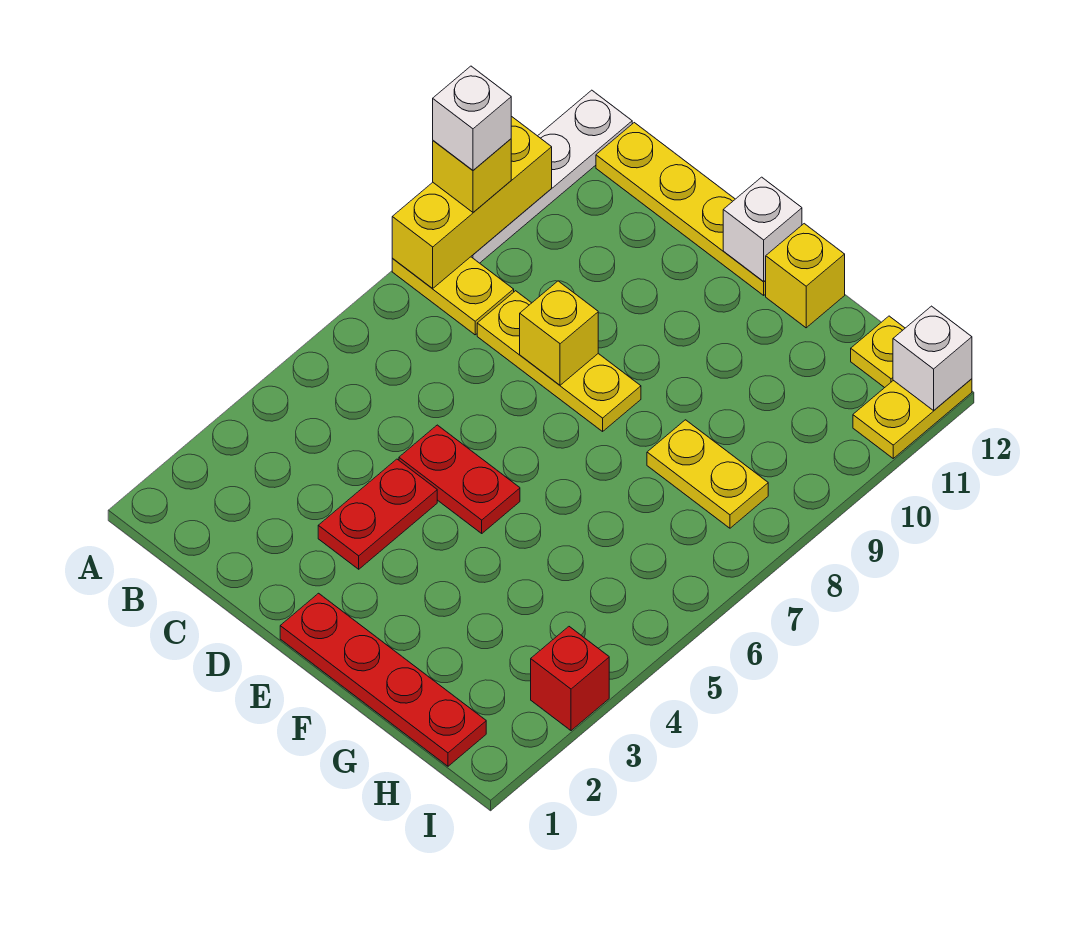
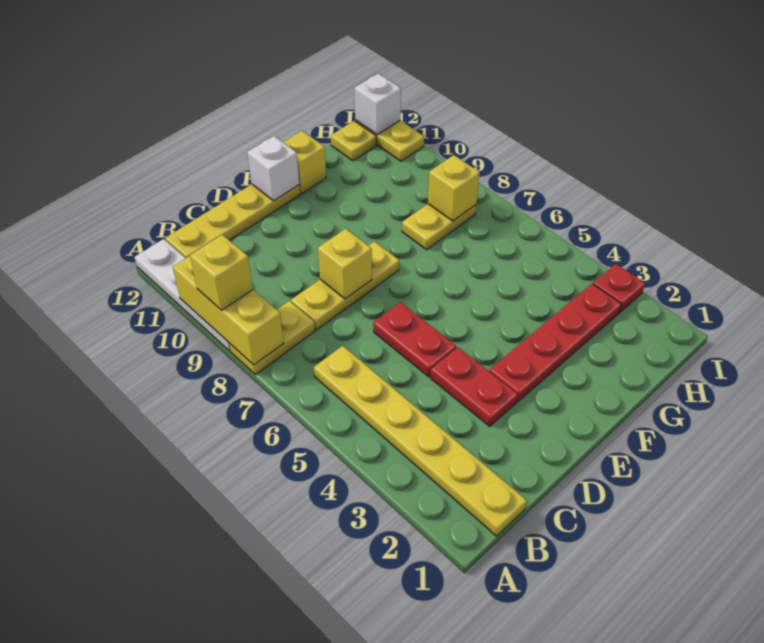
white 1x1 brick [433,66,511,170] -> none
none -> yellow 1x6 plate [314,346,527,536]
red 1x2 plate [399,425,520,533] -> red 1x2 plate turned to [373,302,456,377]
red 1x4 plate [280,593,486,766] -> red 1x4 plate moved to [489,284,622,402]
none -> yellow 1x1 brick [428,155,480,221]
red 1x1 brick [531,627,609,731] -> red 1x1 plate [593,264,645,312]

